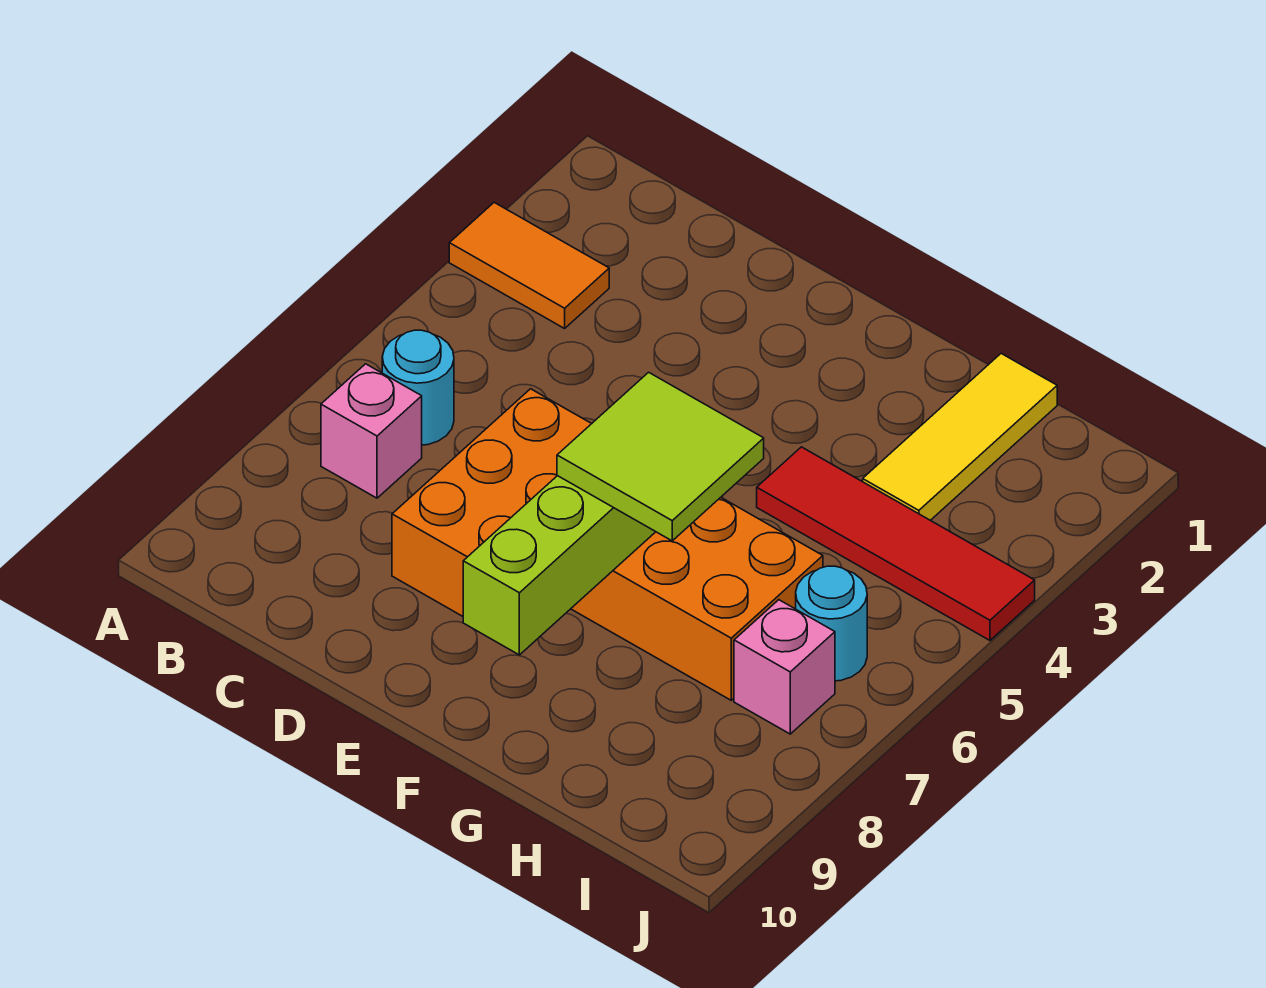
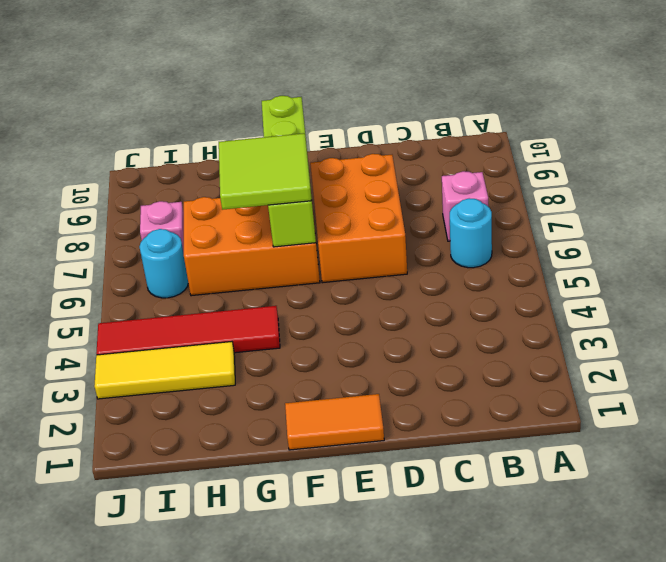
orange 1x2 tile [449,203,609,328] -> orange 1x2 tile moved to [285,394,384,450]
yellow 1x3 tile [863,354,1057,520] -> yellow 1x3 tile turned to [94,342,235,399]

